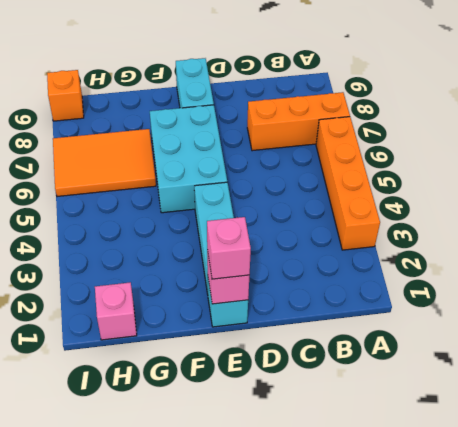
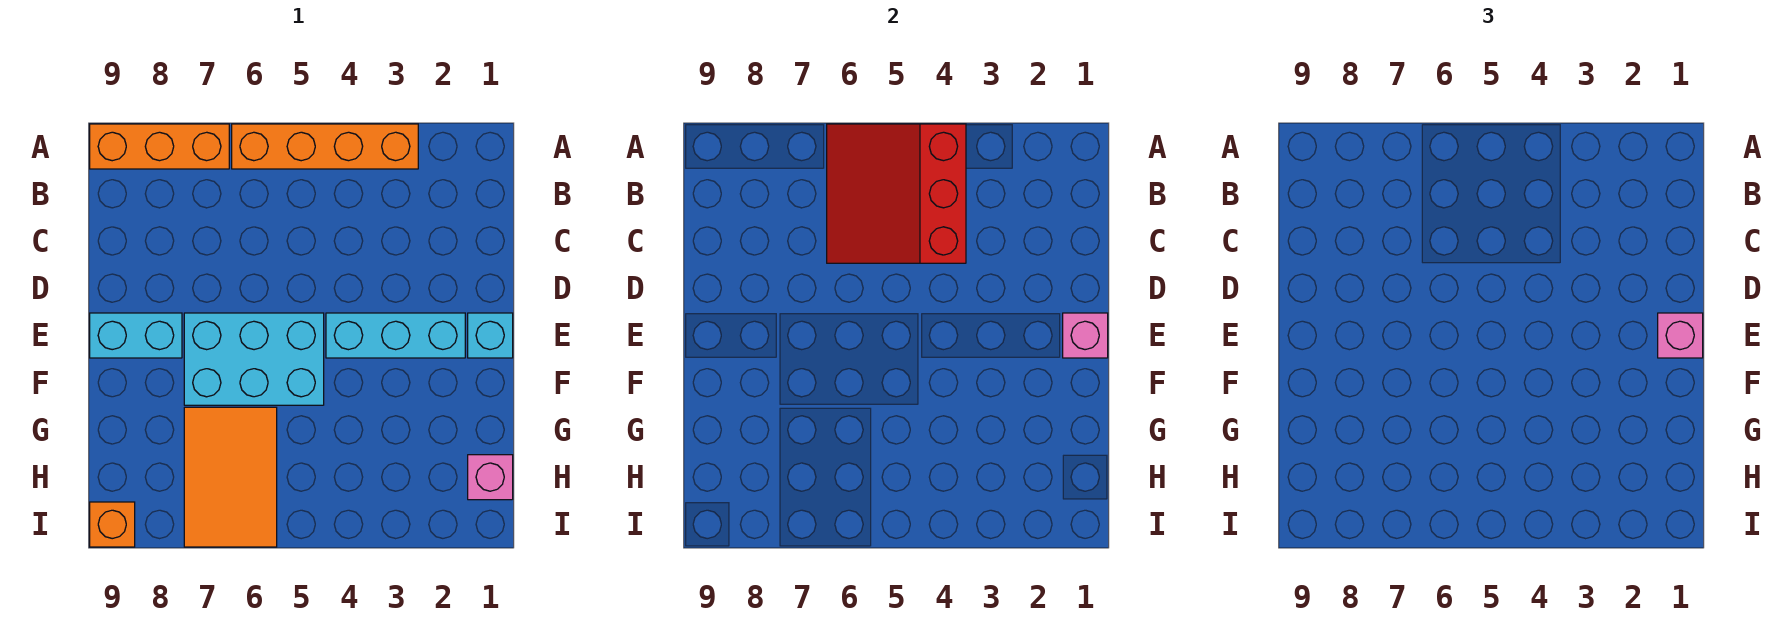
none -> red 3x3 slope [827,124,966,263]
orange 1x3 brick [247,92,350,151] -> orange 1x3 brick turned to [90,124,229,169]

